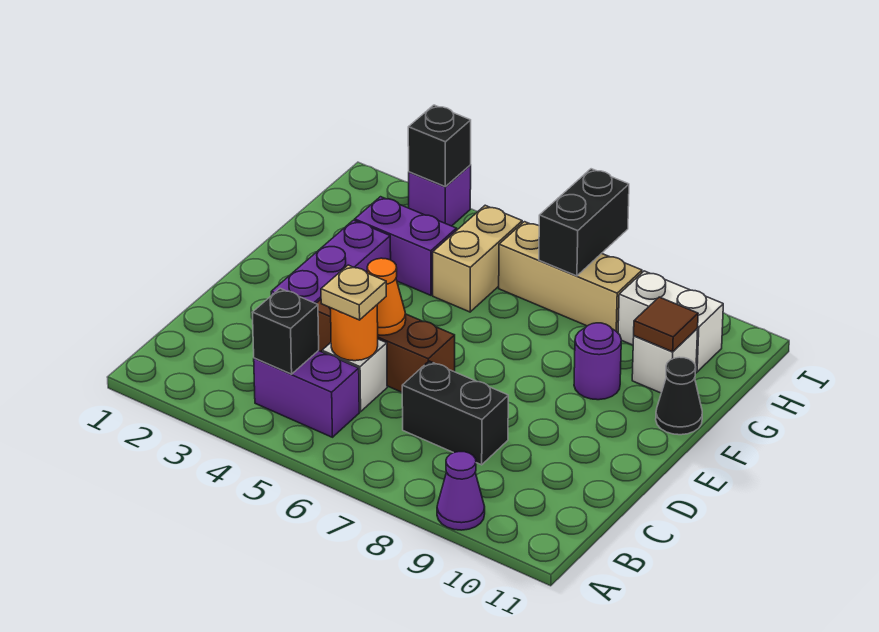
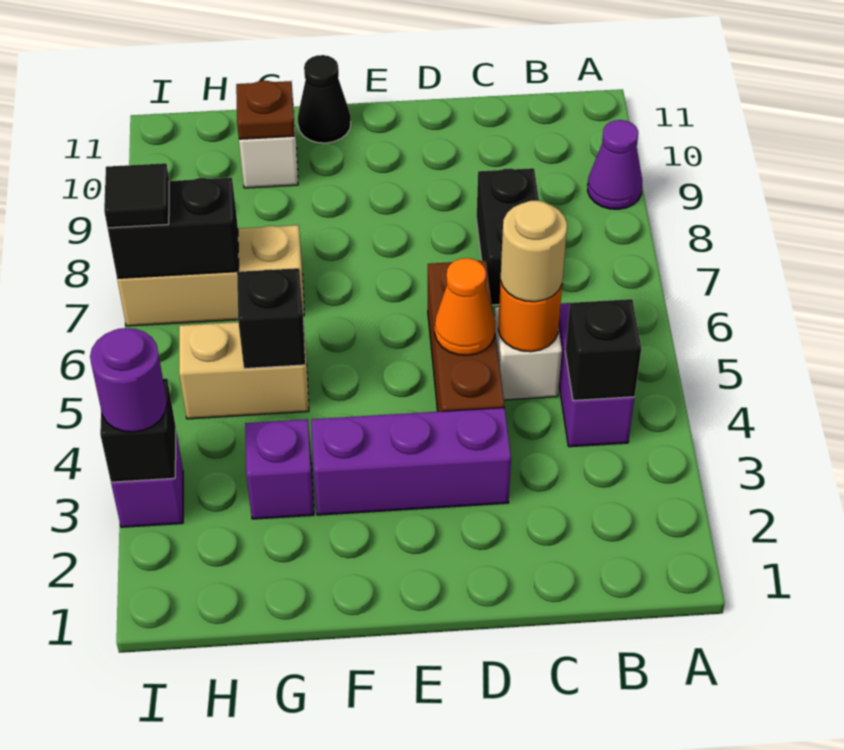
tan 1x1 plate [321,265,386,320] -> tan 1x1 round brick [501,201,567,302]
purple 1x1 round brick [574,323,621,400] -> purple 1x1 round brick moved to [90,328,167,432]
purple 1x2 brick [355,197,457,295] -> purple 1x1 brick [245,419,314,519]
none -> black 1x1 brick [237,268,305,369]
brown 1x1 tile [634,297,698,352] -> brown 1x1 plate [236,81,295,139]
tan 1x3 brick [499,222,642,333] -> tan 1x3 brick turned to [117,225,304,326]
white 1x2 brick [618,271,723,372] -> none
none -> black 1x1 tile [104,163,169,228]

